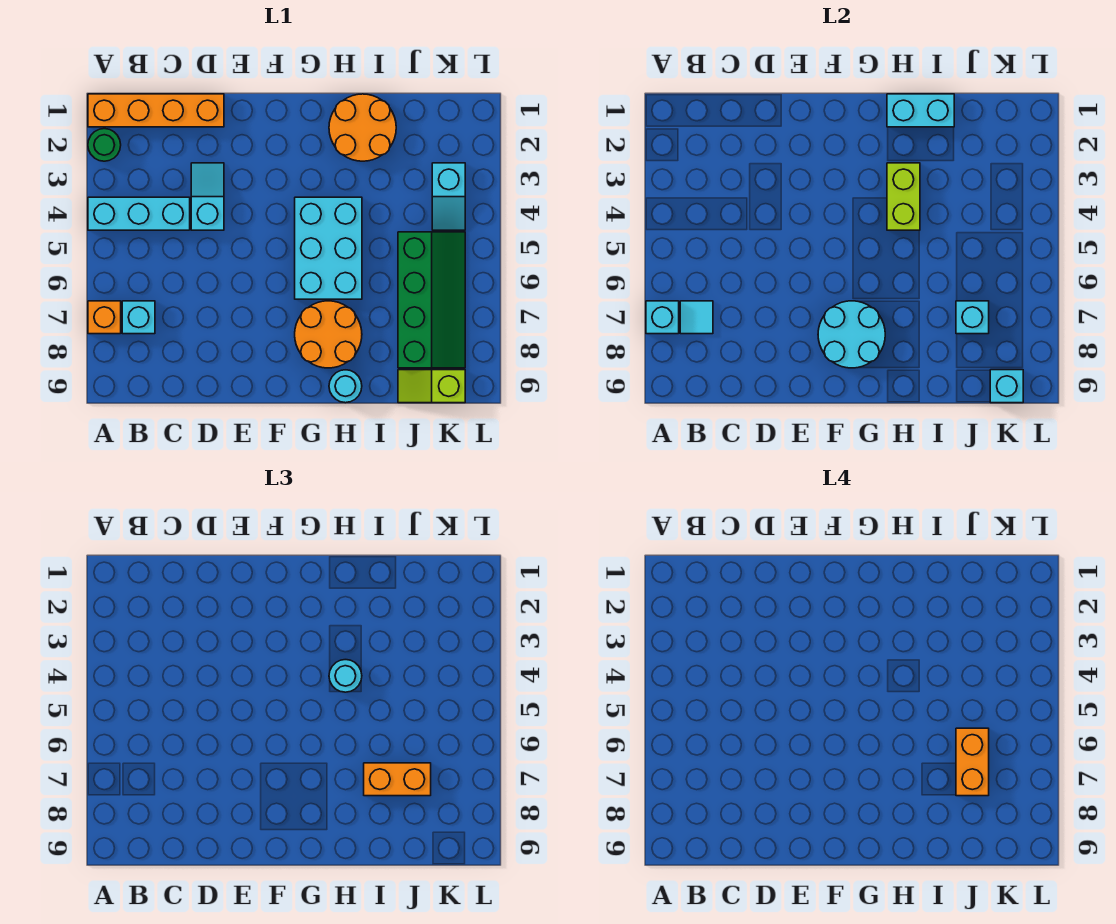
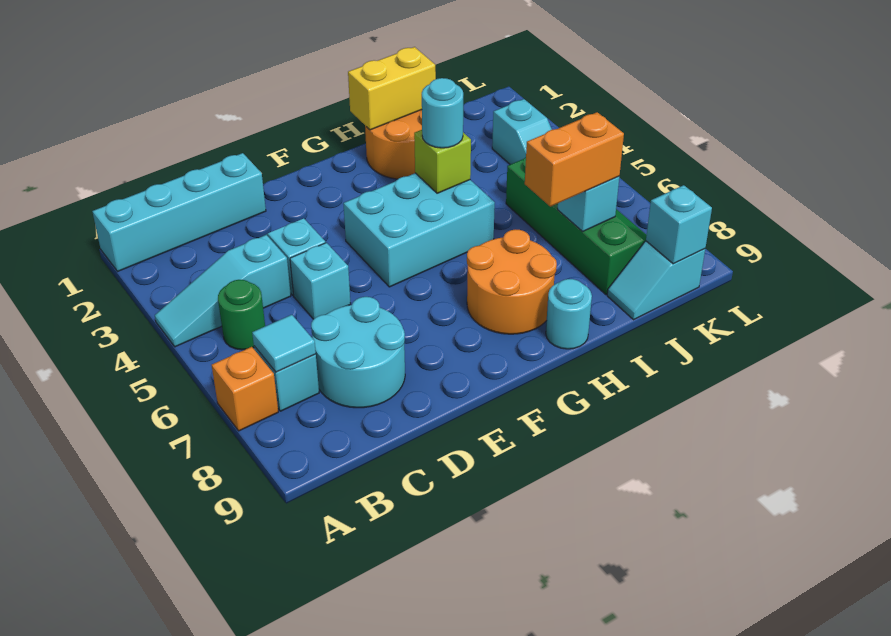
orange 1x4 brick [88,94,224,127] -> cyan 1x4 brick [92,153,266,271]
green 1x1 round brick [88,129,121,161] -> green 1x1 round brick moved to [218,280,265,350]
cyan 1x3 brick [88,197,190,230] -> cyan 1x3 slope [155,235,291,347]
cyan 1x1 brick [646,301,679,334] -> cyan 1x1 brick moved to [290,243,351,319]
cyan 2x2 round brick [818,301,885,368] -> cyan 2x2 round brick moved to [311,297,405,408]
cyan 2x3 brick [295,197,362,299] -> cyan 2x3 brick turned to [343,173,495,287]
cyan 1x2 brick [887,94,954,127] -> yellow 1x2 brick [348,47,436,130]
lime 1x2 brick [887,163,920,230] -> lime 1x1 brick [414,130,471,193]
orange 1x2 brick [956,728,989,796] -> none
lime 1x2 slope [398,370,465,403] -> cyan 1x2 slope [607,241,705,320]

